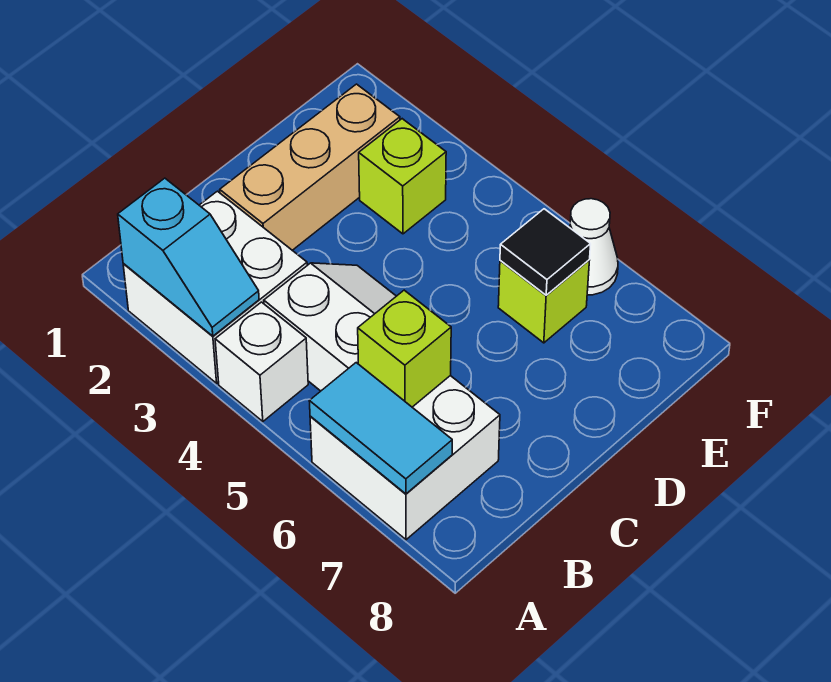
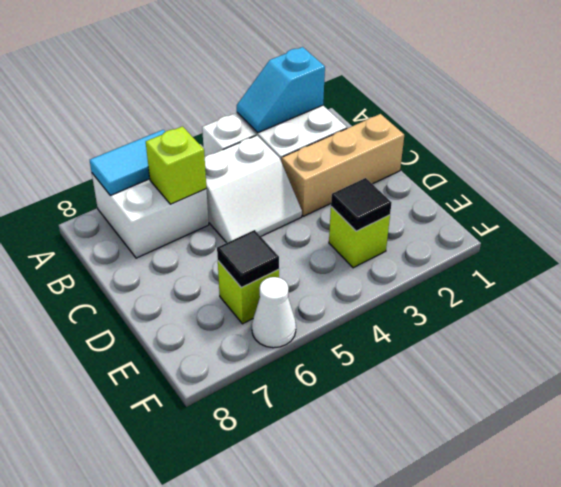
tan 1x3 brick [220,84,400,250] -> tan 1x3 brick turned to [282,114,404,216]
none -> black 1x1 tile [331,178,392,231]

